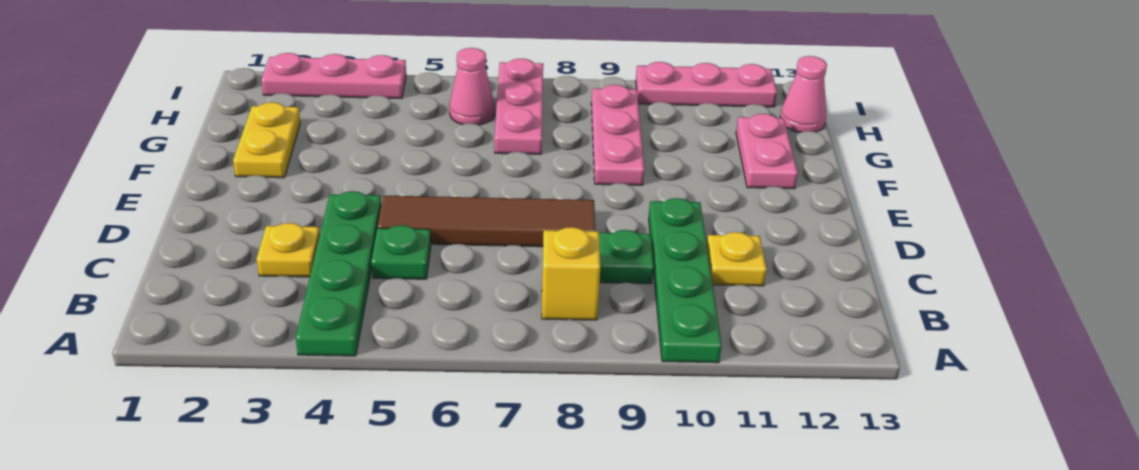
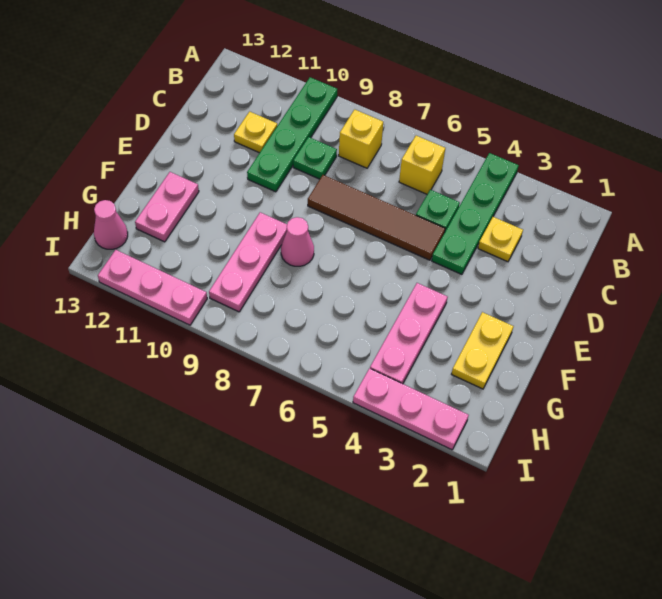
none -> yellow 1x1 brick [399,136,445,194]
pink 1x3 plate [494,59,543,154] -> pink 1x3 plate moved to [370,283,448,384]
pink 1x1 cone [450,48,495,125] -> pink 1x1 cone moved to [281,217,314,266]

